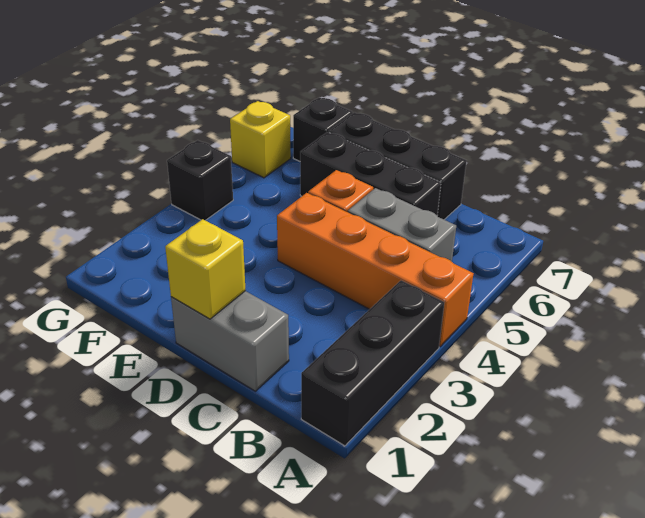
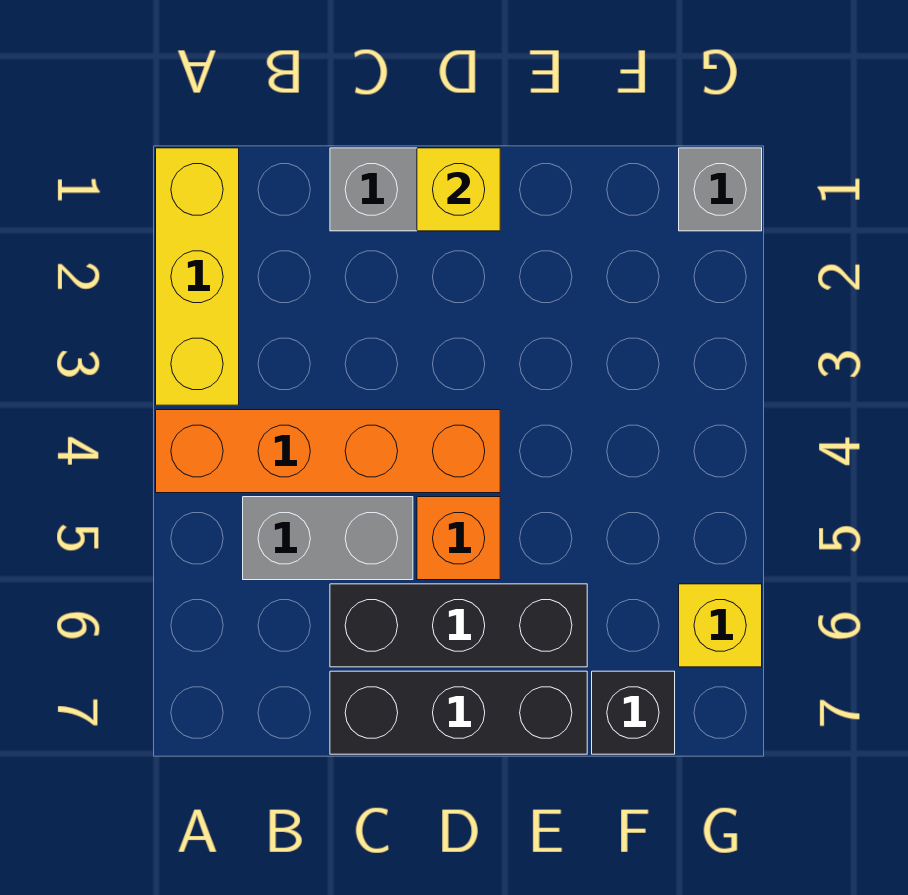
black 1x3 brick [301,280,444,446] -> yellow 1x3 brick [156,148,239,405]
none -> grey 1x1 brick [679,148,762,231]
black 1x1 brick [167,140,233,220] -> none

